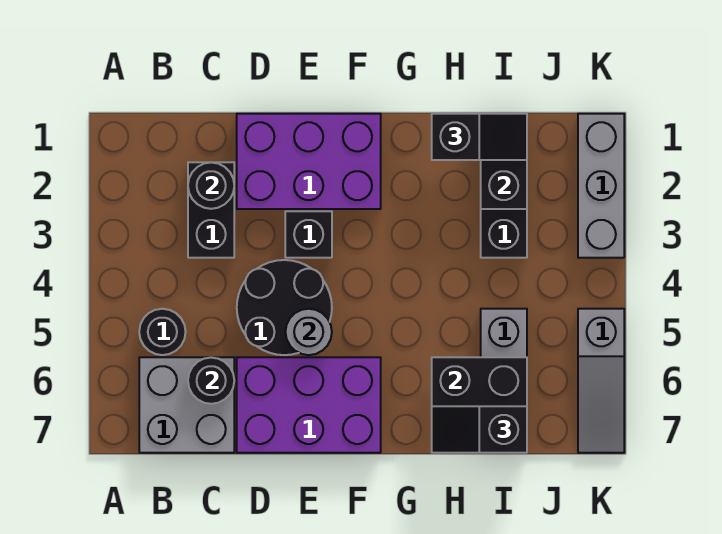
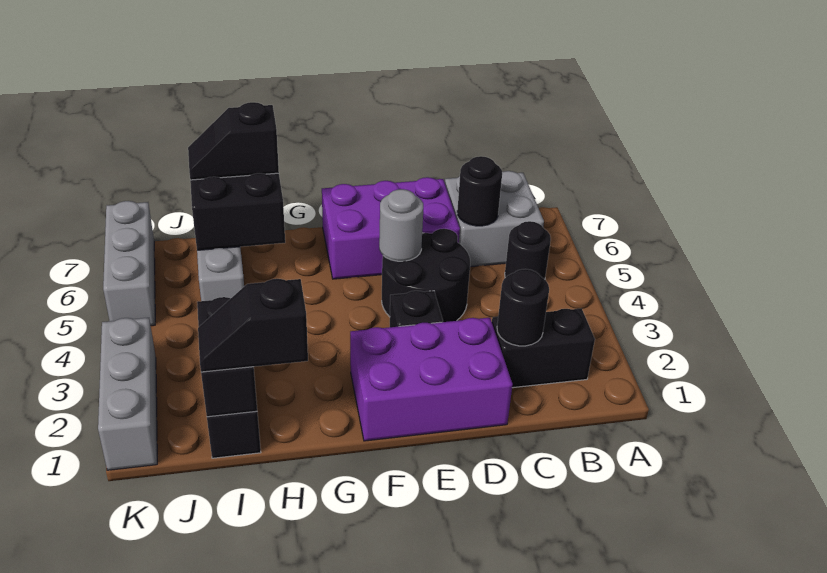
black 1x2 brick [188,162,234,258] -> black 1x2 brick turned to [492,308,595,388]
black 1x2 slope [432,406,527,453] -> black 1x2 slope turned to [188,102,279,180]
grey 1x3 slope [578,309,624,453] -> grey 1x3 brick [103,201,155,326]

